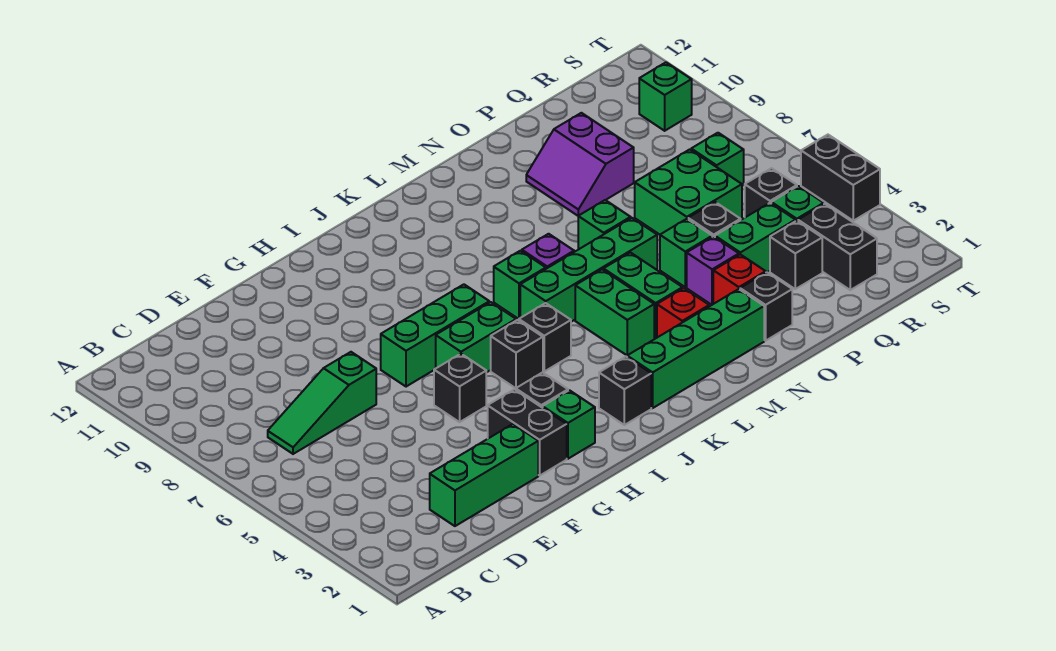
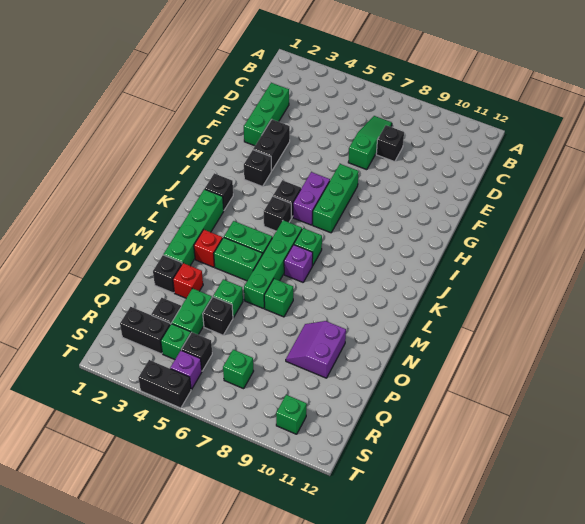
black 1x2 brick [488,389,567,475] -> black 1x2 brick turned to [253,120,290,171]
black 1x1 brick [434,354,486,422] -> black 1x1 brick moved to [376,125,404,162]
green 1x1 brick [543,390,595,459] -> none
green 1x2 brick [436,302,516,373] -> purple 1x2 brick [293,172,330,225]
purple 1x1 brick [687,236,739,305] -> purple 1x1 brick moved to [170,351,202,389]
purple 2x2 slope [526,113,634,216] -> purple 2x2 slope turned to [286,321,346,378]
green 2x2 brick [635,149,742,235] -> none

